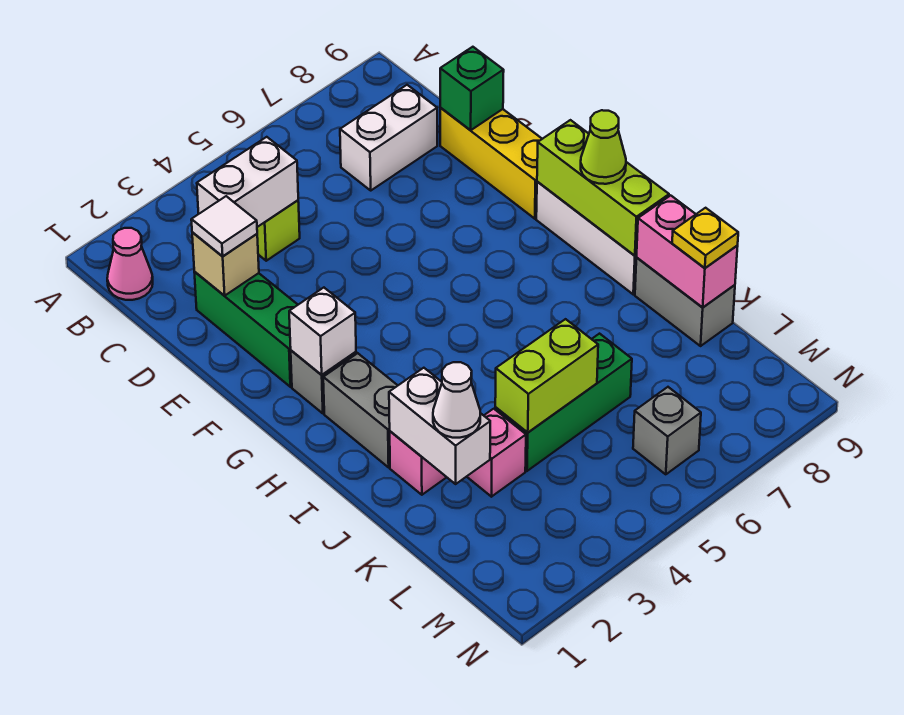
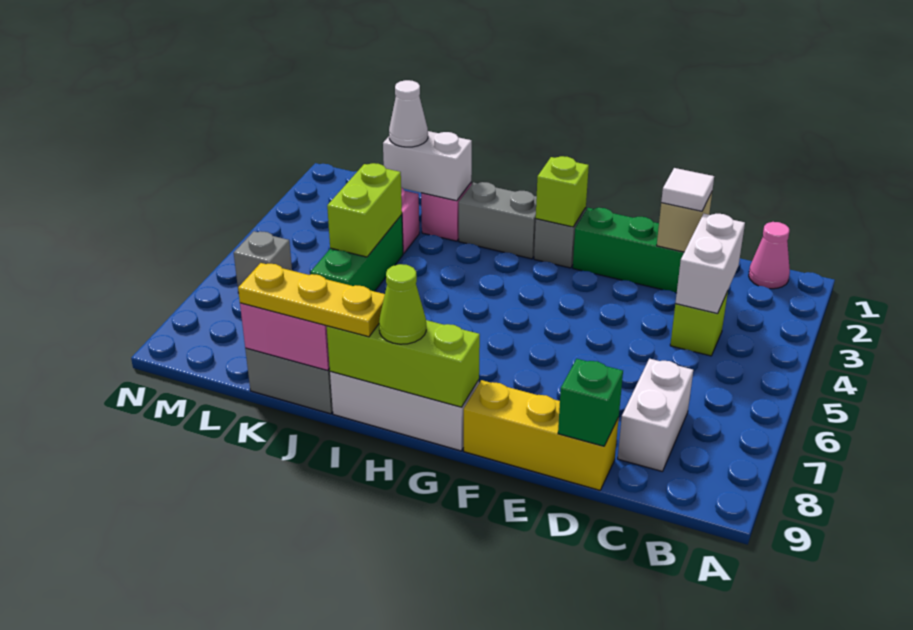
white 1x1 brick [289,288,356,375] -> lime 1x1 brick [536,156,589,227]
yellow 1x1 plate [672,208,738,268] -> yellow 1x3 plate [238,263,385,337]

